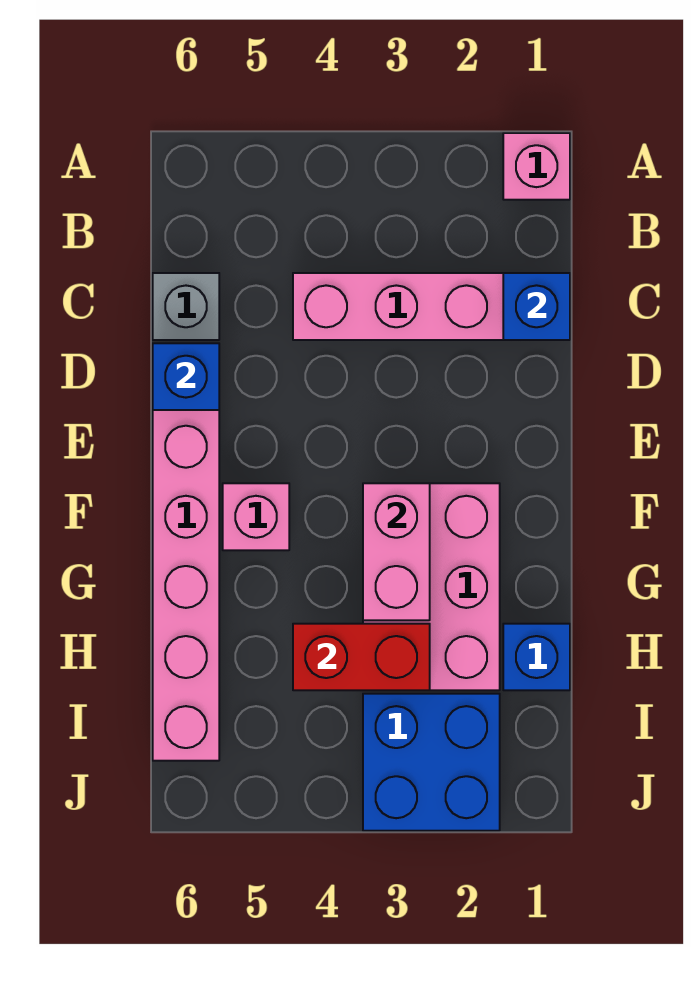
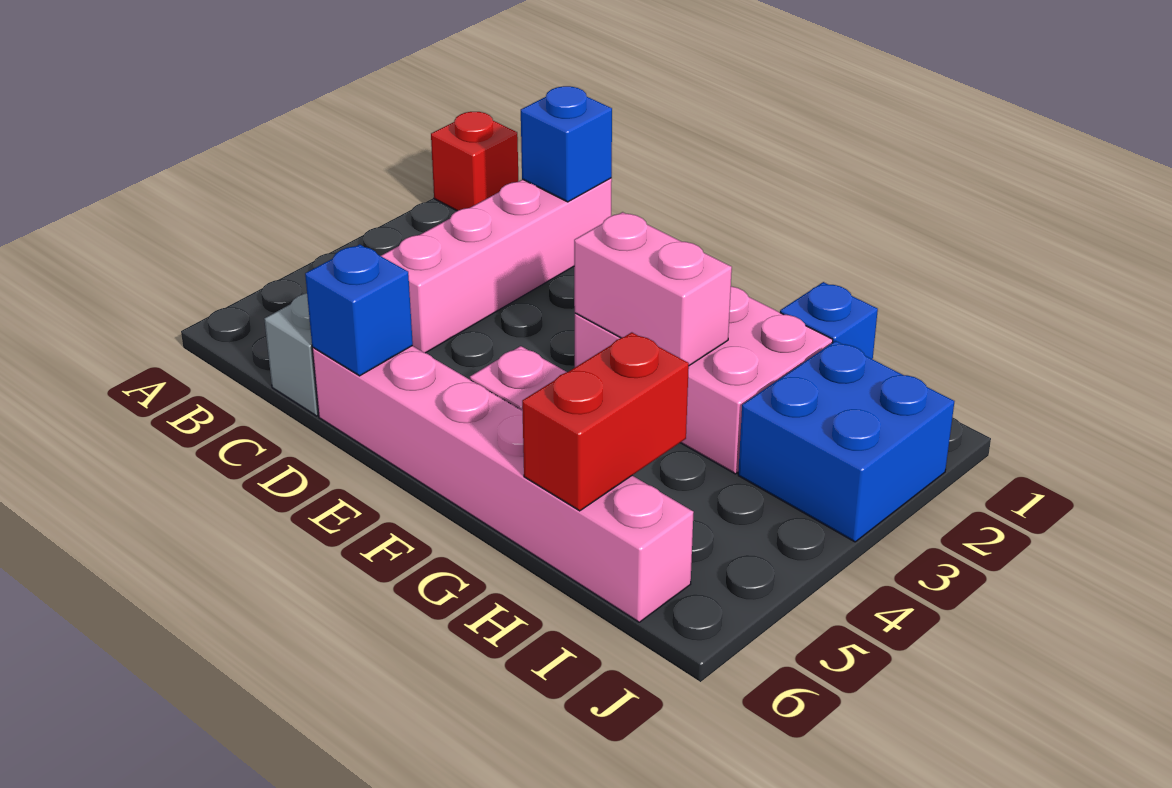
pink 1x1 brick [503,133,570,200] -> red 1x1 brick [431,112,518,211]
red 1x2 brick [293,624,430,690] -> red 1x2 brick moved to [522,332,689,511]

